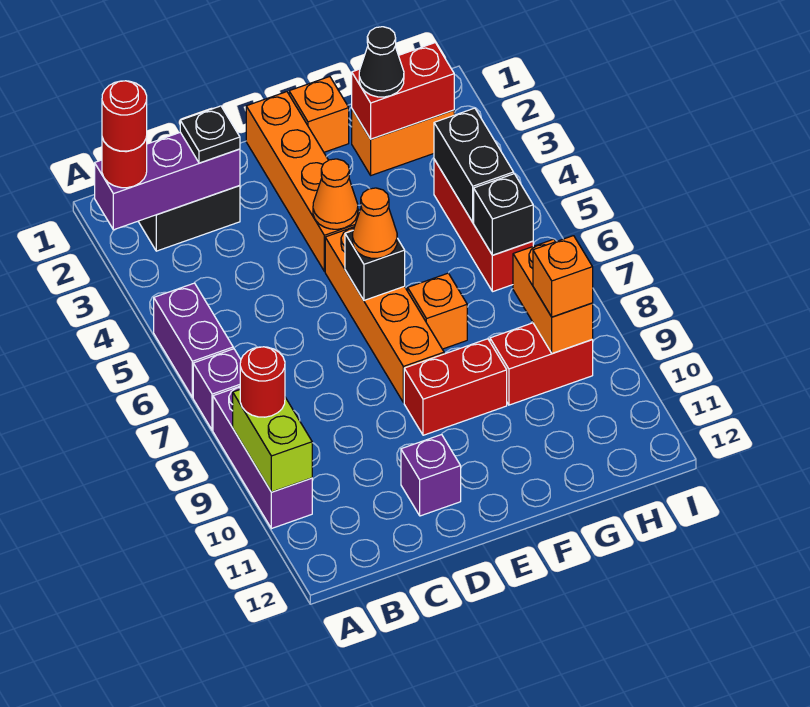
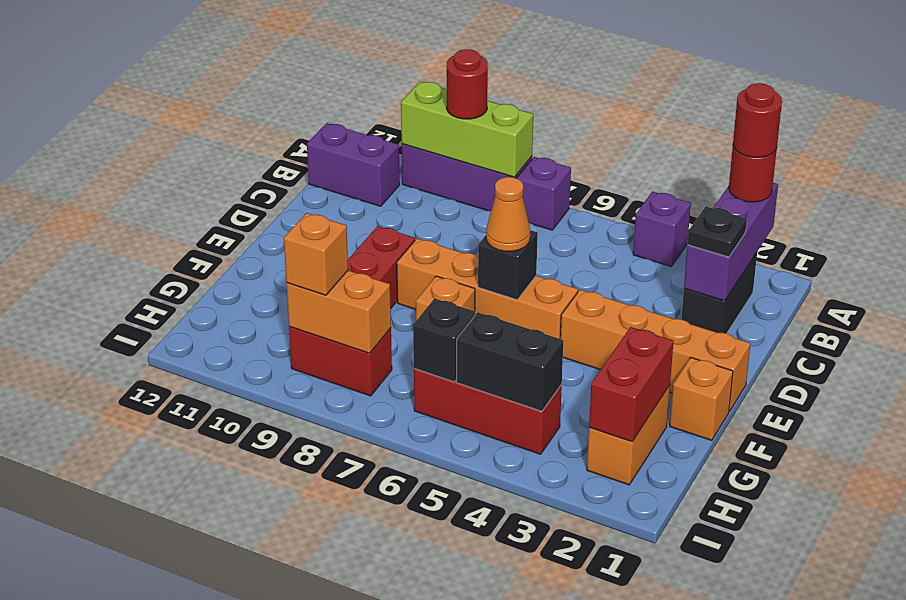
purple 1x2 brick [154,283,233,397] -> purple 1x2 brick moved to [307,123,400,206]
lime 1x2 brick [233,390,312,492] -> lime 1x3 brick [401,82,533,177]
purple 1x1 brick [401,435,461,516] -> purple 1x1 brick moved to [633,192,691,267]
orange 1x1 cone [313,159,358,229] -> none
black 1x1 cone [359,27,404,97] -> none
red 1x2 brick [490,323,593,405] -> red 1x2 brick turned to [289,327,392,396]

